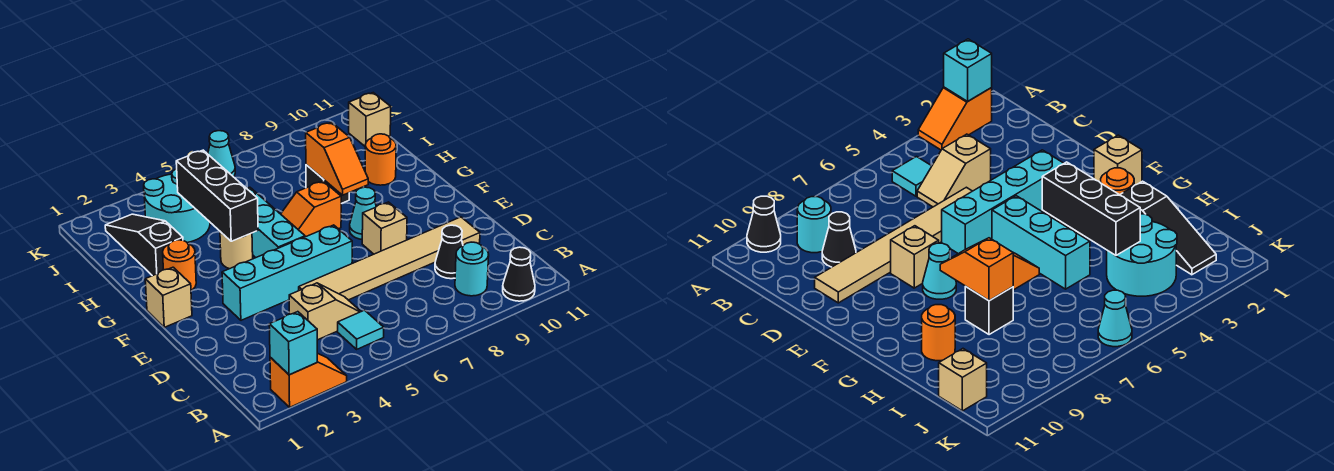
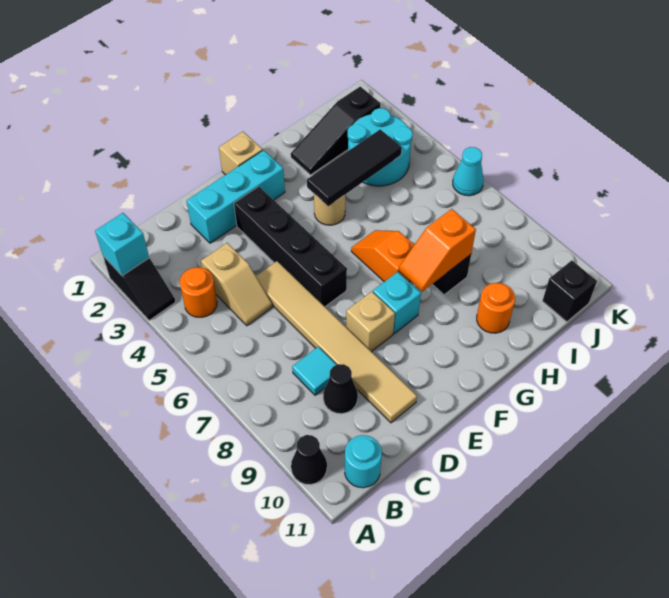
orange 1x2 slope [270,353,347,407] -> black 1x2 slope [103,256,175,321]
cyan 1x1 tile [338,310,384,349] -> cyan 1x1 tile moved to [292,347,336,395]
cyan 1x1 round brick [455,242,489,296] -> cyan 1x1 round brick moved to [345,435,382,488]
cyan 1x4 brick [222,225,352,320] -> black 1x4 brick [234,186,347,307]
cyan 1x3 brick [247,187,305,258] -> cyan 1x3 brick moved to [187,150,285,243]
cyan 1x1 cone [350,187,376,239] -> cyan 1x1 brick [373,272,421,333]
orange 1x1 round brick [163,240,196,290] -> orange 1x1 round brick moved to [180,267,217,317]
black 1x3 brick [176,150,258,241] -> black 1x3 tile [307,129,402,206]
black 1x3 slope [105,214,183,276] -> black 1x3 slope turned to [291,87,380,175]
tan 1x1 brick [349,93,391,146] -> black 1x1 brick [543,260,597,322]

